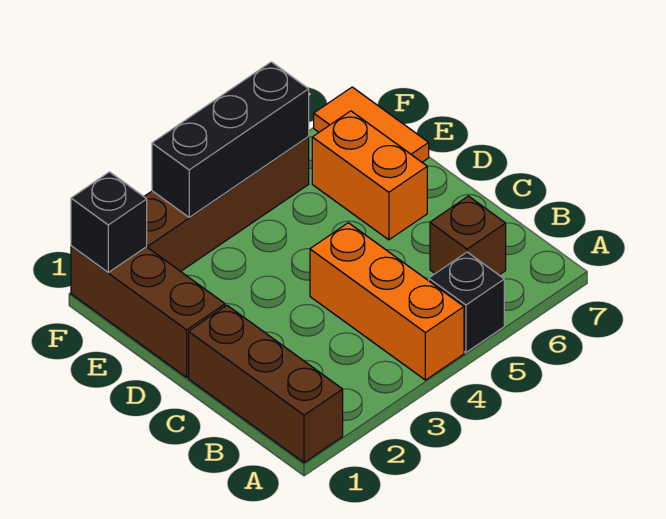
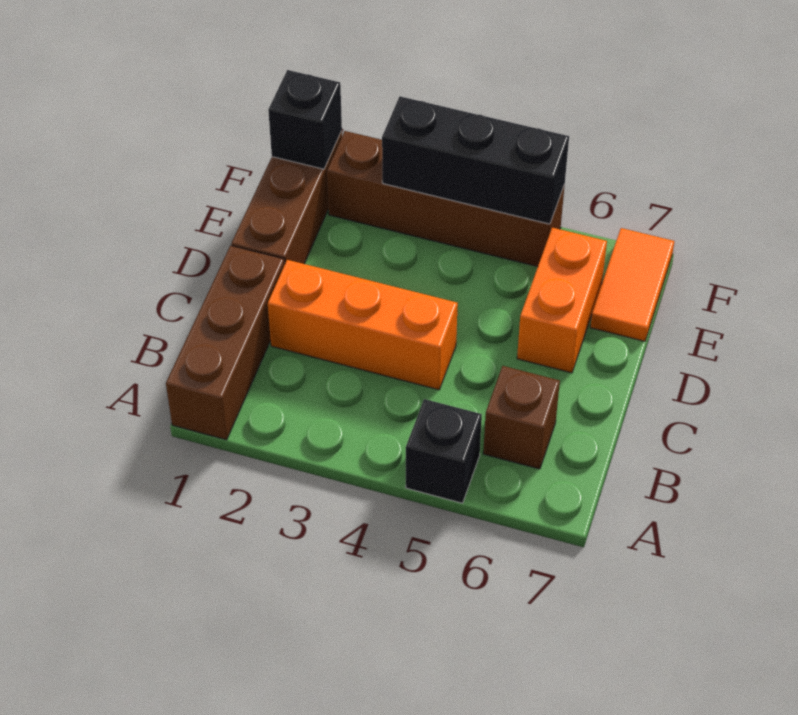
orange 1x3 brick [310,223,464,380] -> orange 1x3 brick turned to [268,260,458,390]

